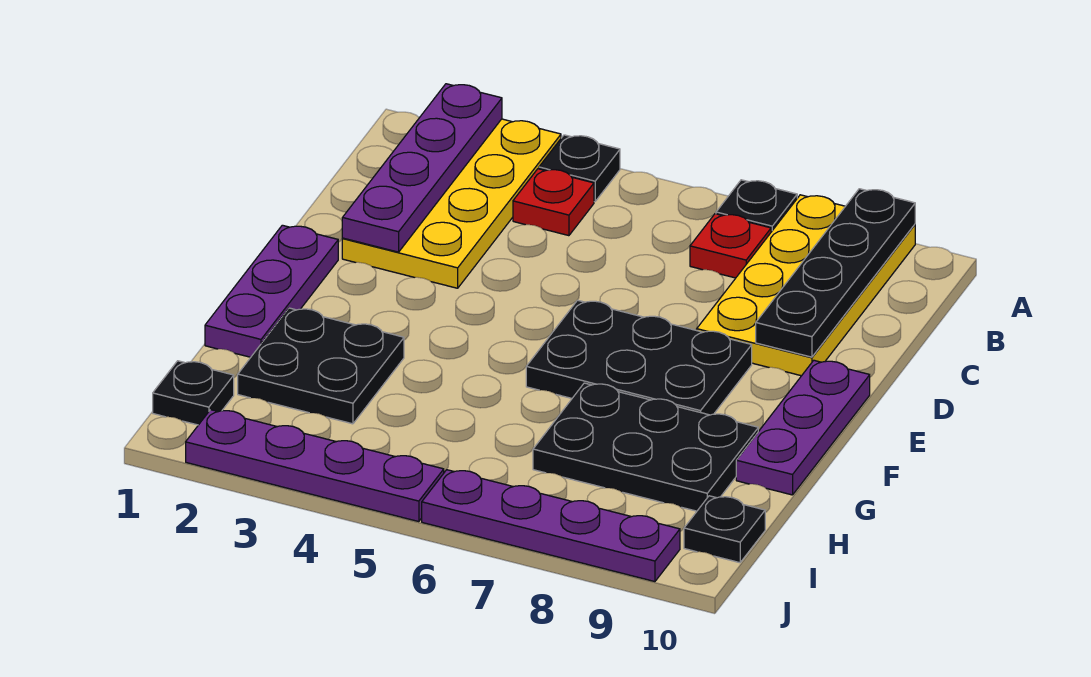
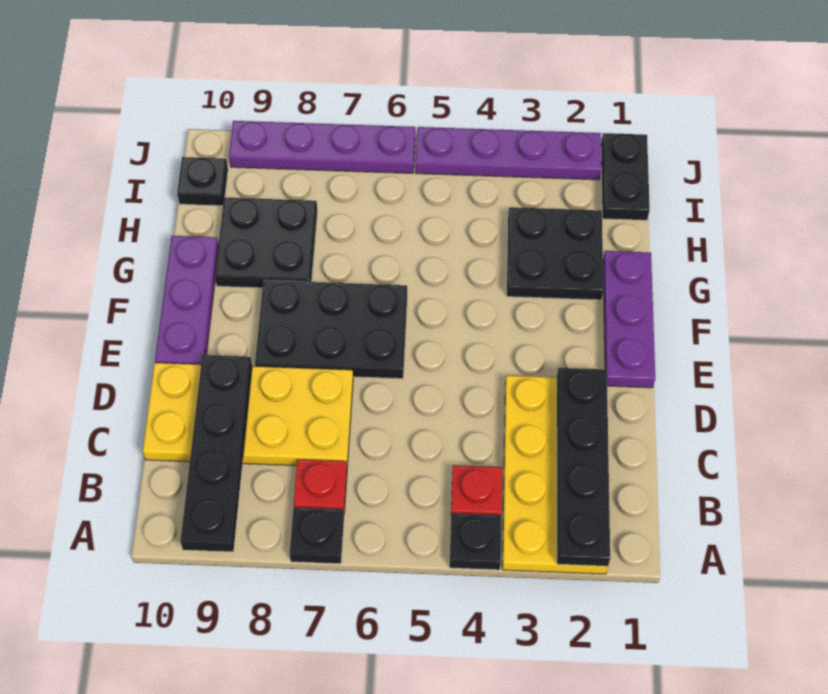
purple 1x4 plate [342,84,502,252] -> black 1x4 plate [557,368,610,566]
yellow 2x4 plate [697,195,915,376] -> yellow 2x4 plate turned to [143,363,353,467]
black 2x3 plate [533,383,758,511] -> black 2x2 plate [215,198,317,288]
black 1x1 plate [153,361,234,425] -> black 1x2 plate [601,133,650,220]

